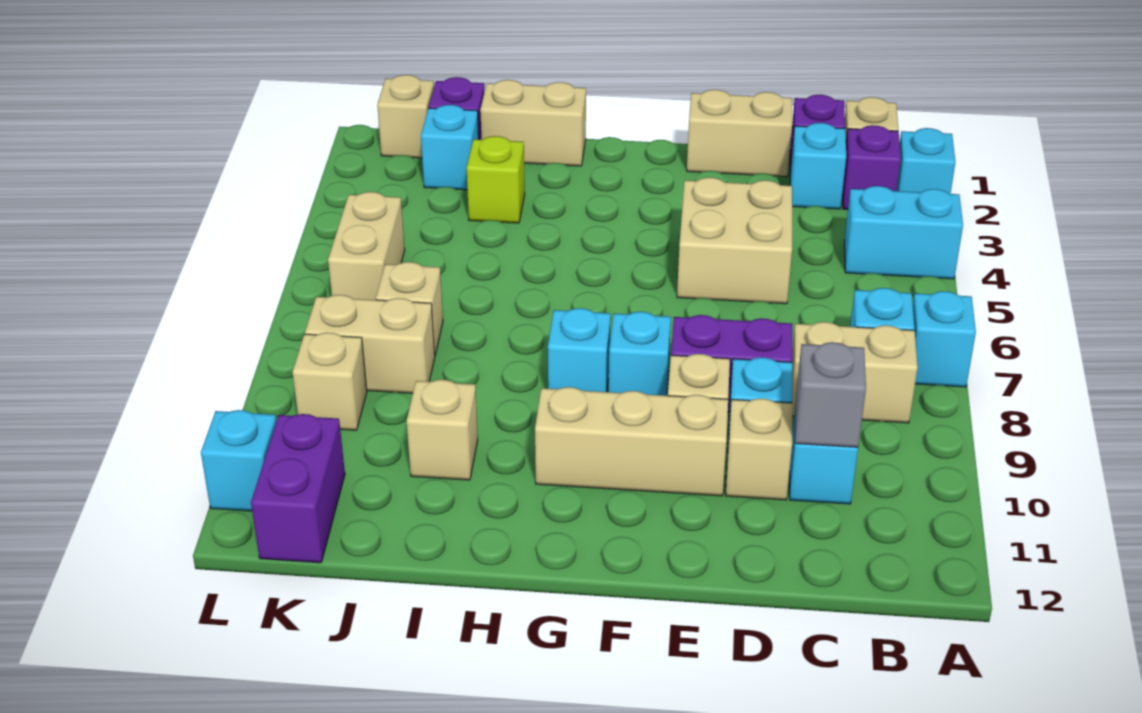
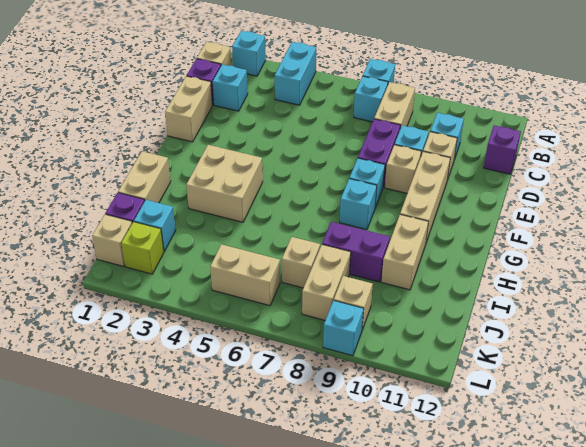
purple 1x1 brick [842,125,901,209] -> purple 1x1 brick moved to [484,125,521,174]
grey 1x1 brick [795,342,866,447] -> none
tan 2x2 brick [677,177,792,304] -> tan 2x2 brick moved to [186,145,263,222]
lime 1x1 brick [467,136,525,223] -> lime 1x1 brick moved to [121,222,164,274]
tan 1x1 brick [406,380,478,480] -> tan 1x2 brick [381,214,429,290]
purple 1x2 brick [251,414,345,563] -> purple 1x2 brick moved to [322,222,390,282]
cyan 1x1 brick [201,410,277,511] -> cyan 1x1 brick moved to [323,300,364,356]

